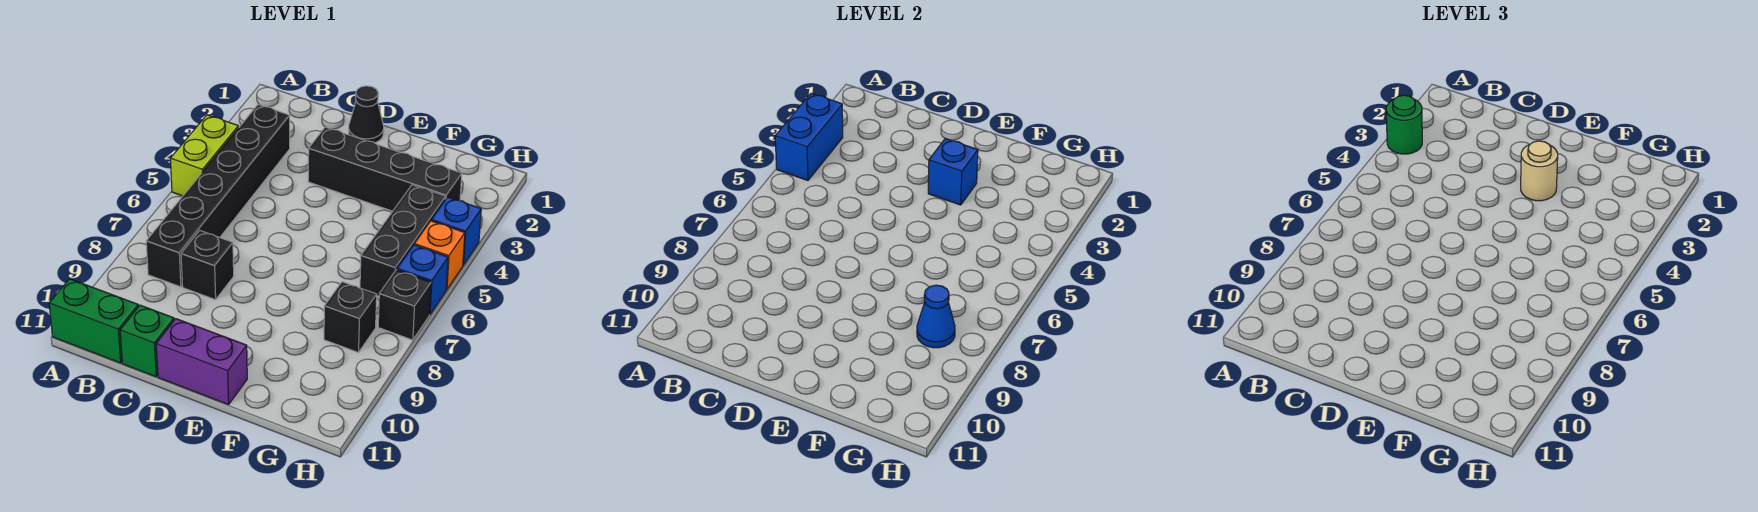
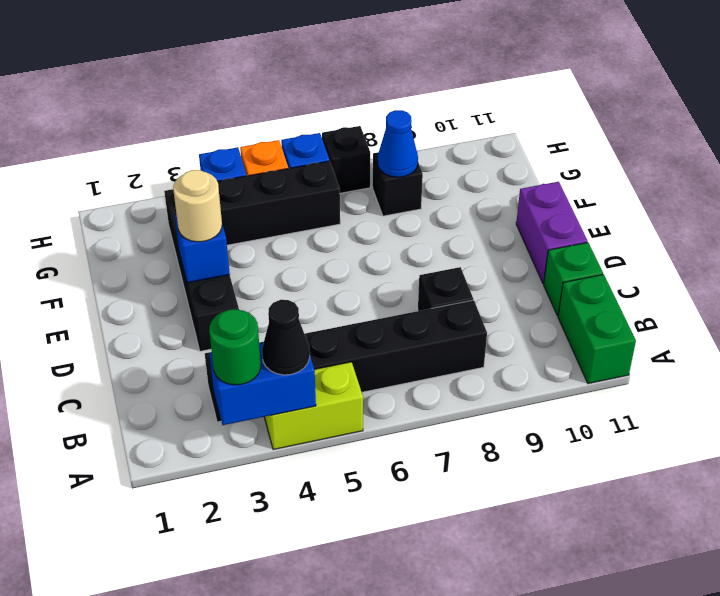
black 1x1 cone [349,86,384,143] -> black 1x1 cone moved to [262,300,310,375]

